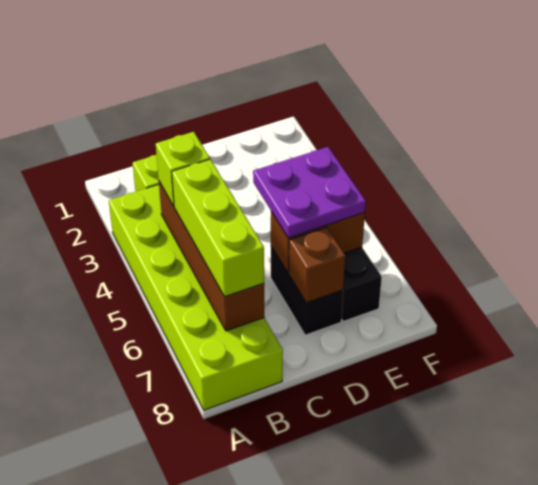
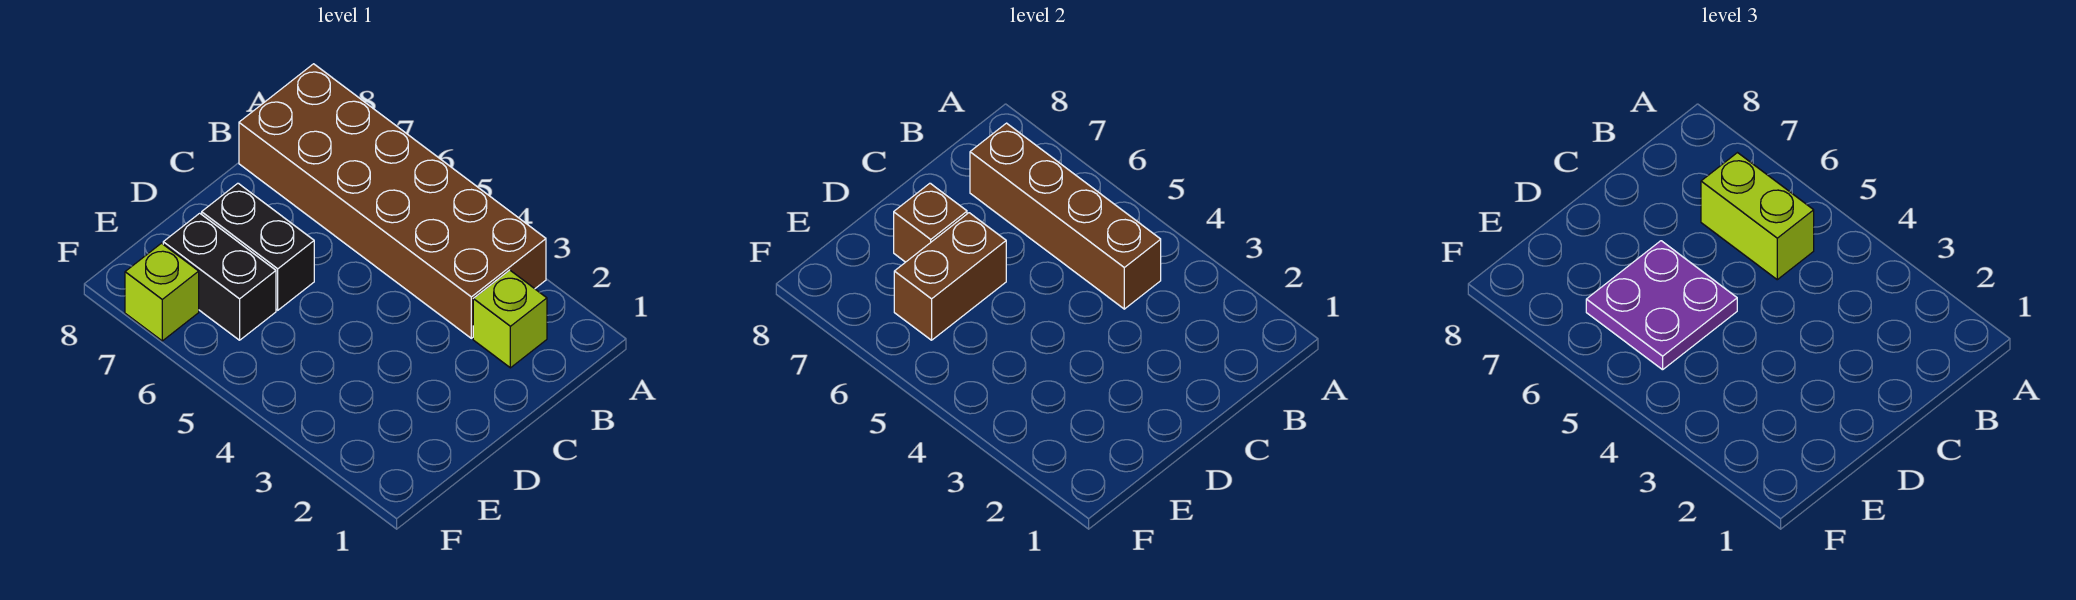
lime 2x6 brick [109,185,283,410] -> brown 2x6 brick [239,64,546,338]
lime 1x1 brick [156,132,210,206] -> lime 1x1 brick moved to [125,243,199,341]
lime 1x3 brick [172,159,264,297] -> lime 1x2 brick [1701,153,1814,280]

